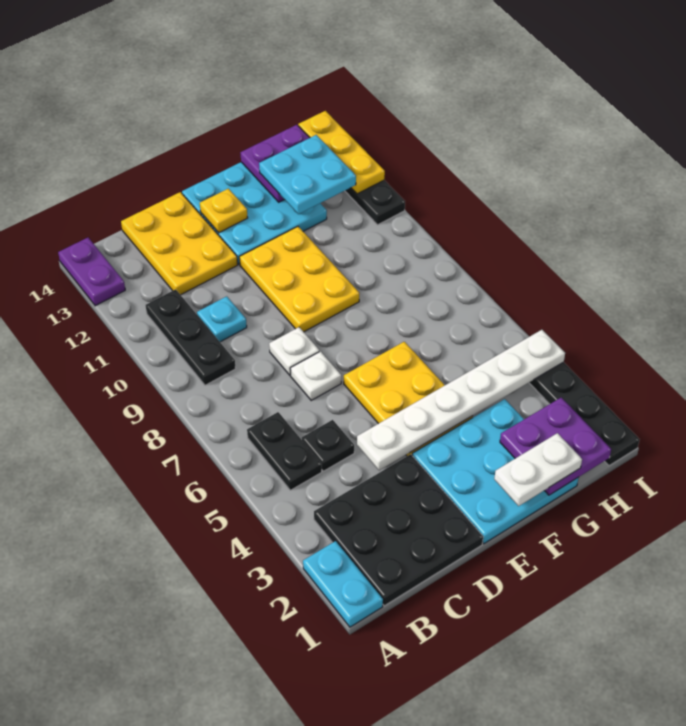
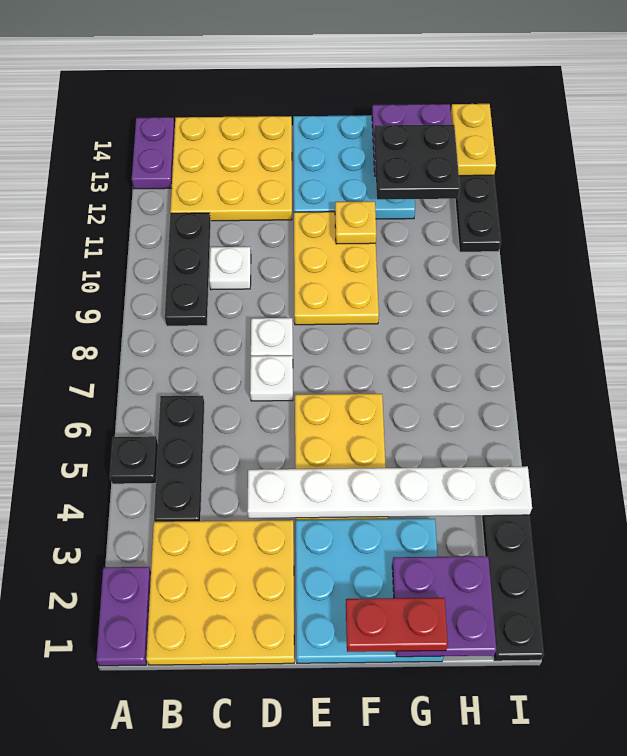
cyan 1x2 plate [303,541,383,627] -> purple 1x2 plate [96,567,151,666]
black 3x3 plate [314,454,483,606] -> yellow 3x3 plate [146,520,294,665]
black 1x2 plate [247,412,322,490] -> black 1x3 plate [154,396,205,522]
black 1x1 plate [302,420,354,471] -> black 1x1 plate moved to [110,436,158,484]
cyan 1x1 plate [197,296,247,342] -> white 1x1 plate [209,247,251,290]
yellow 2x3 plate [121,192,238,295] -> yellow 3x3 plate [170,116,292,221]
yellow 1x1 plate [200,189,248,233] -> yellow 1x1 plate moved to [335,201,376,244]
white 1x2 plate [494,433,582,506] -> red 1x2 plate [346,598,448,652]
cyan 2x2 plate [259,135,356,214] -> black 2x2 plate [374,125,460,199]
yellow 1x3 plate [298,111,385,194] -> yellow 1x2 plate [451,104,496,176]

